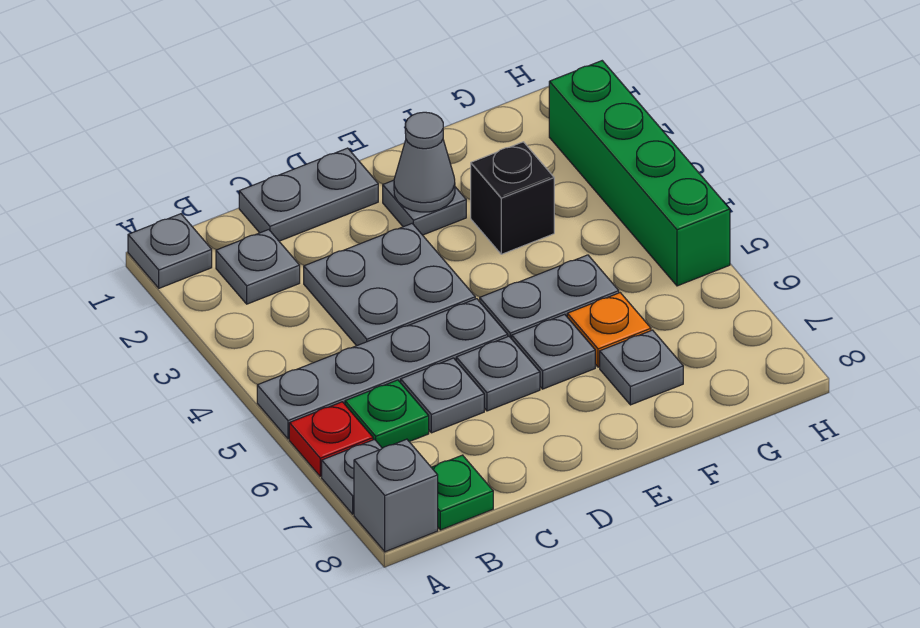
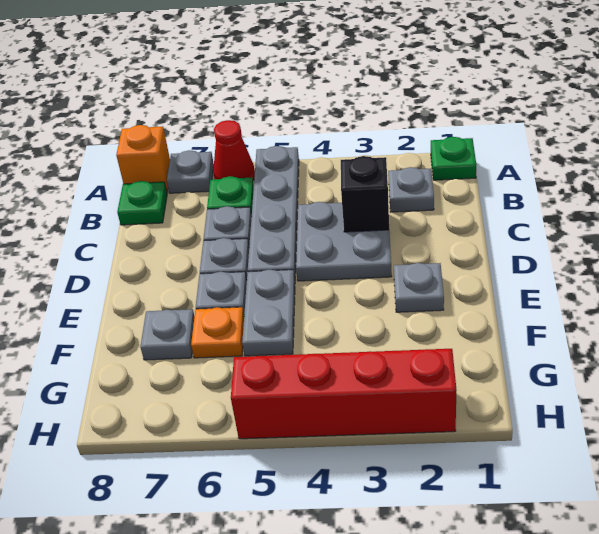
grey 1x1 plate [128,214,212,288] -> green 1x1 plate [431,137,476,180]
red 1x1 plate [289,402,373,476] -> red 1x1 cone [213,120,255,180]
grey 1x1 brick [354,439,438,552] -> orange 1x1 brick [116,125,170,193]
grey 1x2 plate [239,148,378,241] -> none
grey 1x1 cone [394,112,455,212] -> none
black 1x1 brick [471,142,554,254] -> black 1x1 brick moved to [341,156,389,232]
green 1x4 brick [549,61,730,286] -> red 1x4 brick [231,349,457,439]

